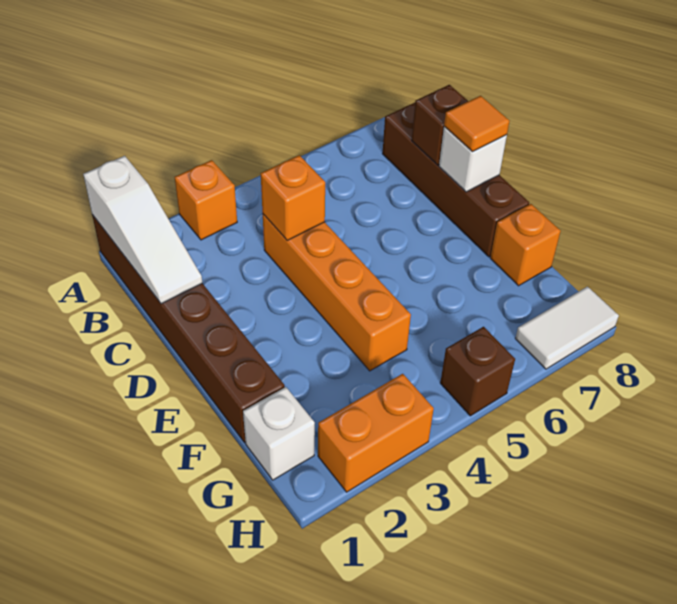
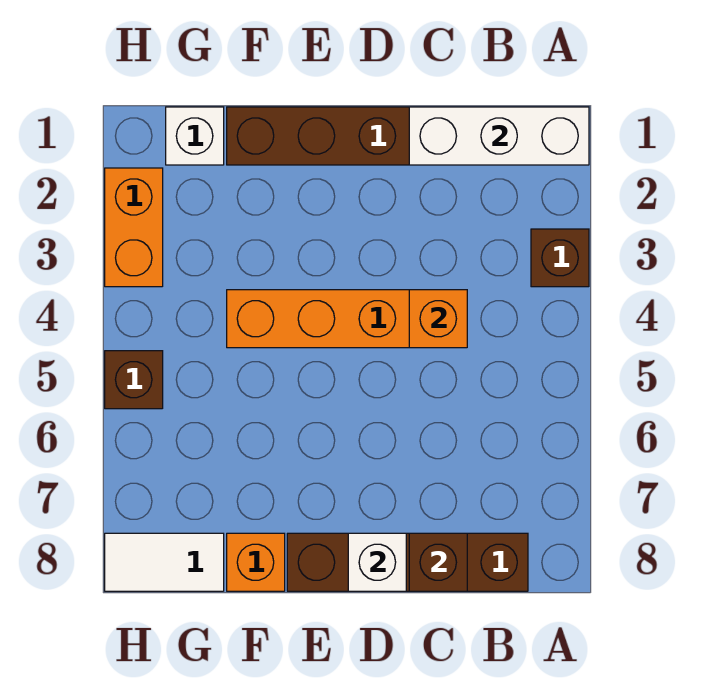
white 1x3 slope [83,156,202,304] -> white 1x3 brick [409,107,589,165]
orange 1x1 brick [175,160,237,240] -> brown 1x1 brick [531,229,589,287]
orange 1x1 tile [444,96,509,152] -> none
white 1x2 tile [515,287,619,369] -> white 1x2 tile turned to [105,533,224,591]

